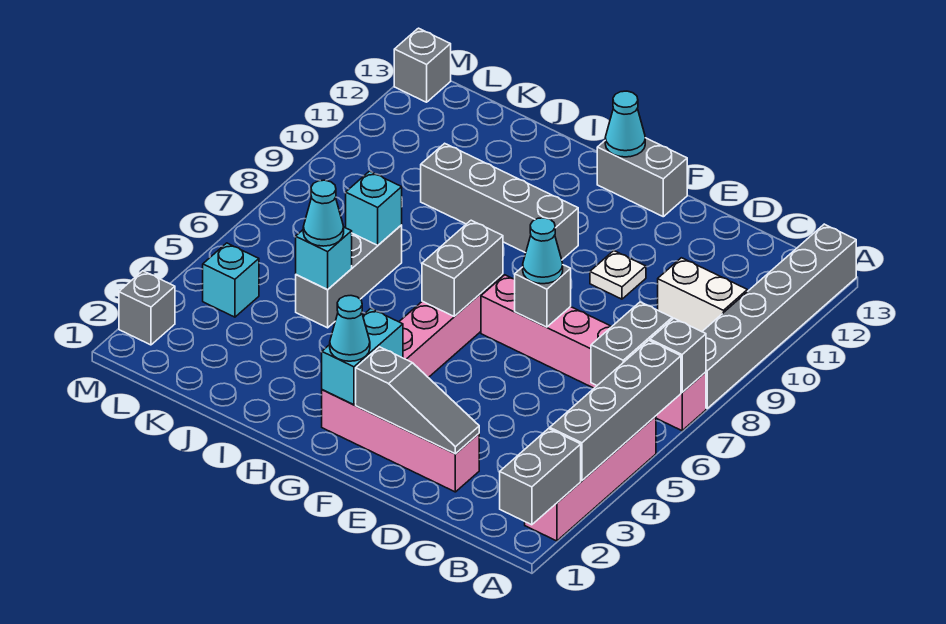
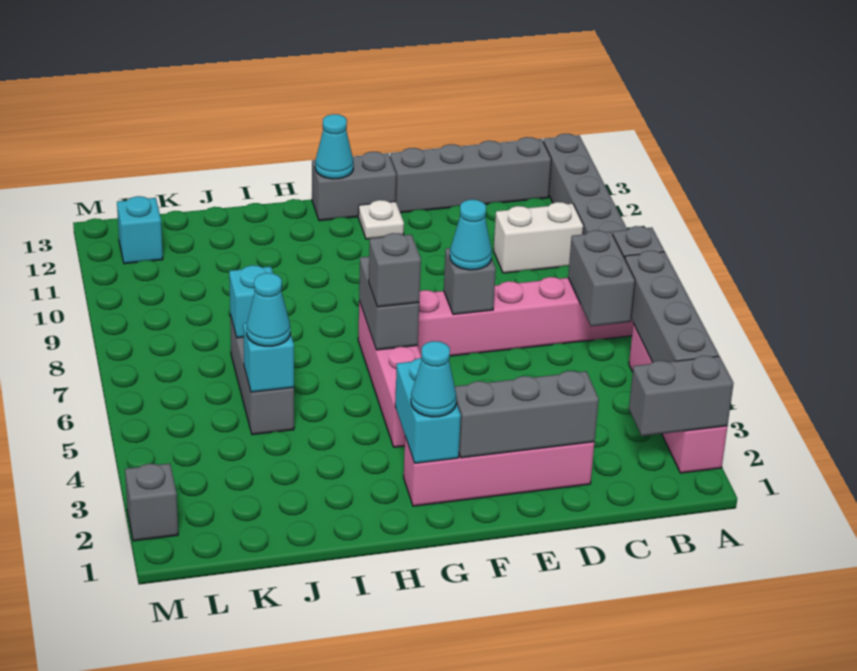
grey 1x2 brick [500,429,581,525] -> grey 1x2 brick turned to [629,356,734,436]
grey 1x3 slope [356,347,479,454] -> grey 1x3 brick [455,371,599,458]
white 1x1 plate [590,251,646,299] -> white 1x1 plate moved to [358,200,404,239]
grey 1x4 brick [421,143,578,260] -> grey 1x4 brick moved to [390,137,551,213]
cyan 1x1 brick [203,243,259,317] -> cyan 1x1 brick moved to [117,196,163,264]
grey 1x1 brick [394,28,451,102] -> grey 1x1 brick moved to [369,233,421,307]

